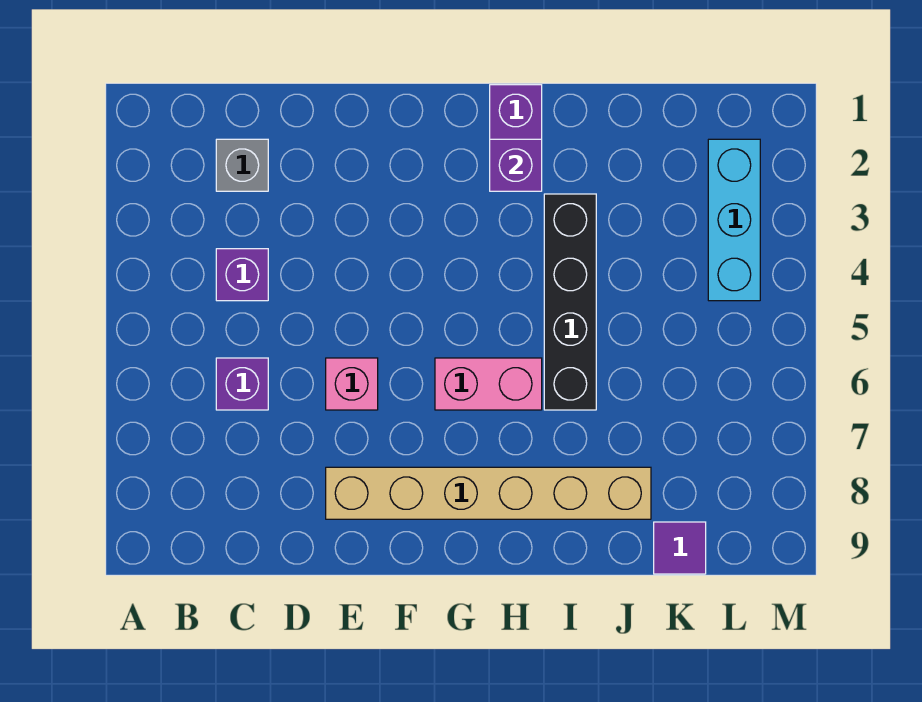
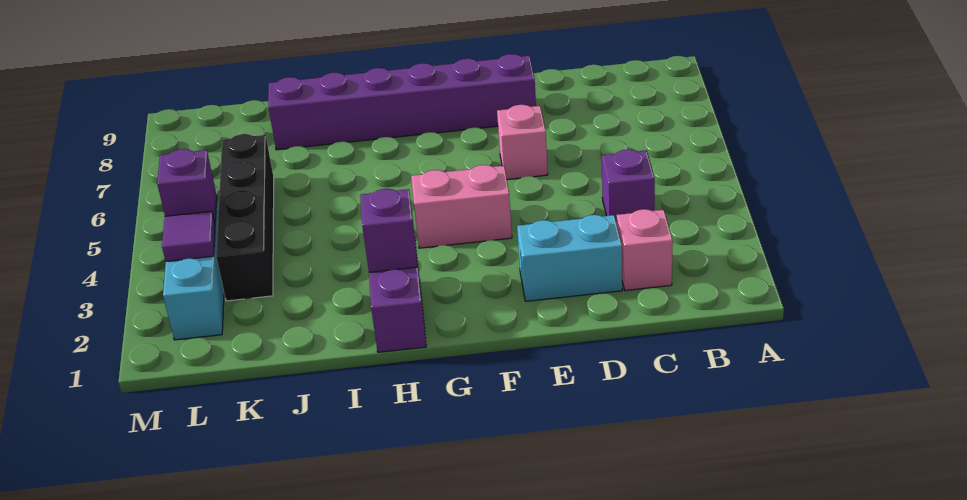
grey 1x1 brick [216,139,268,191] -> pink 1x1 brick [617,209,673,290]
purple 1x1 brick [216,358,268,410] -> purple 1x1 brick moved to [157,149,217,223]
none -> cyan 1x2 brick [517,215,622,301]
tan 1x6 brick [326,467,651,519] -> purple 1x6 brick [268,54,536,150]
pink 1x2 brick [435,358,542,410] -> pink 1x2 brick moved to [411,165,512,248]
black 1x4 brick [544,194,596,410] -> black 1x4 brick moved to [216,134,274,301]
purple 1x1 tile [654,522,706,574] -> purple 1x1 tile moved to [162,211,215,261]

